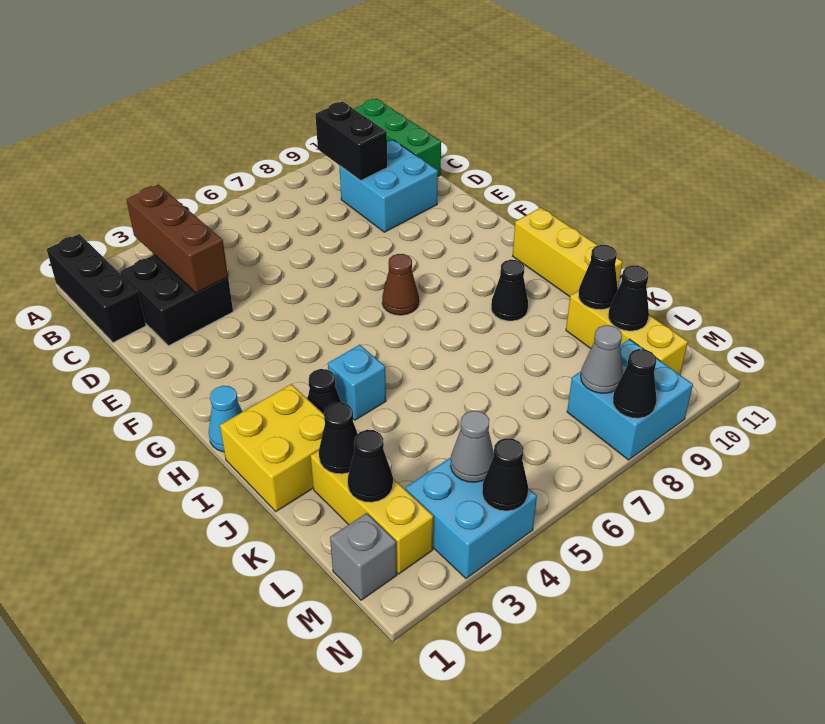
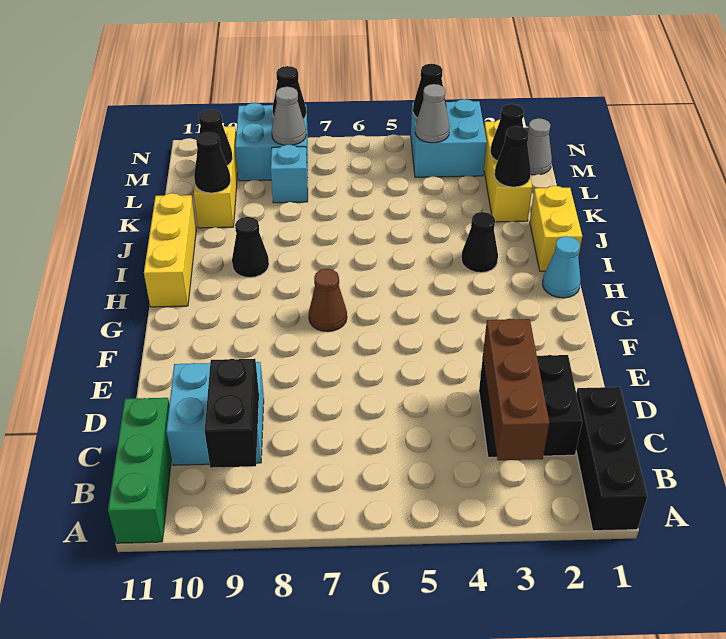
yellow 2x2 brick [220,384,325,512] -> yellow 1x2 brick [530,186,582,271]
cyan 1x1 brick [328,345,386,420] -> cyan 1x1 brick moved to [271,145,308,203]
grey 1x1 brick [330,513,397,600] -> grey 1x1 cone [527,118,552,175]

